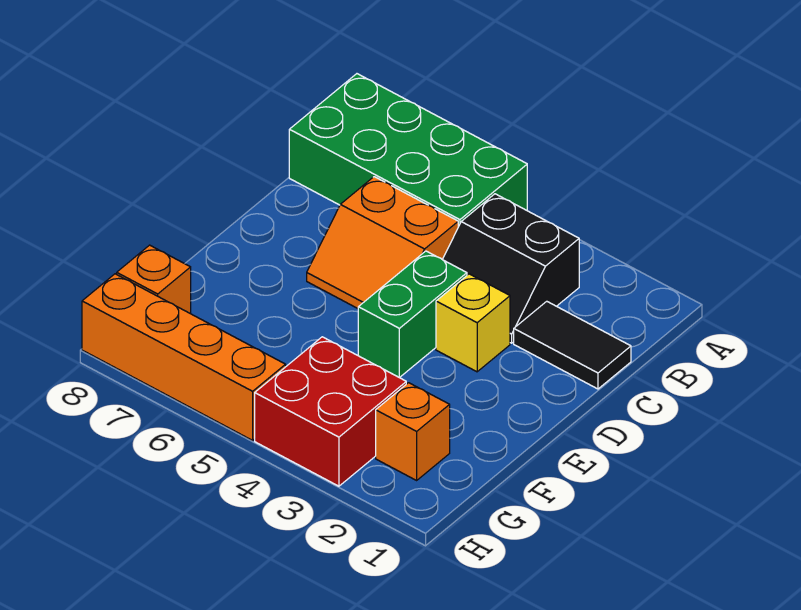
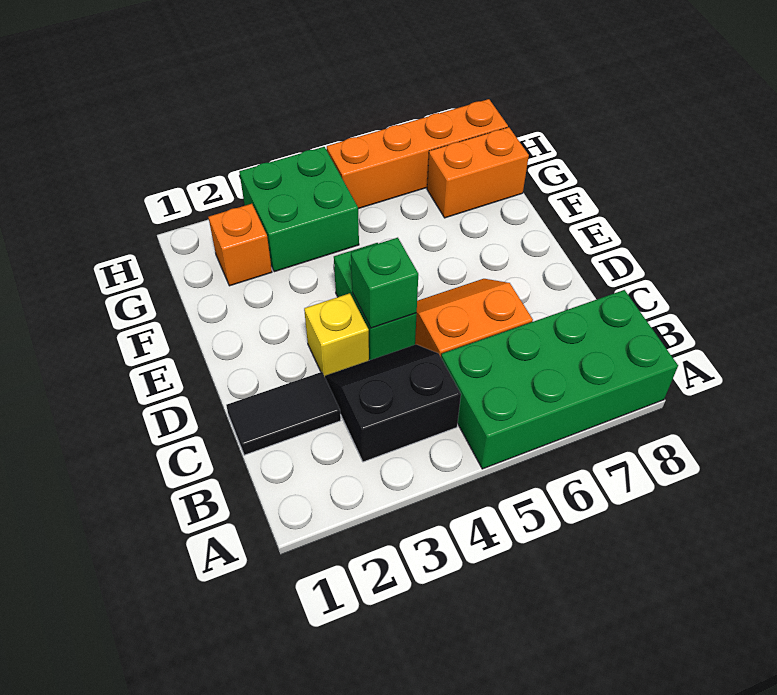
none -> green 1x1 brick [351,238,418,328]
red 2x2 brick [255,337,406,486] -> green 2x2 brick [239,147,359,272]
orange 1x1 brick [117,245,191,314] -> orange 1x2 brick [427,127,529,218]

